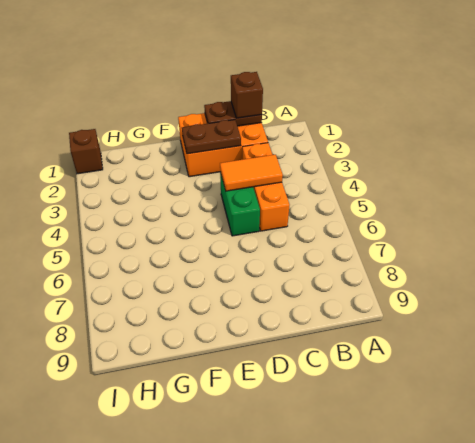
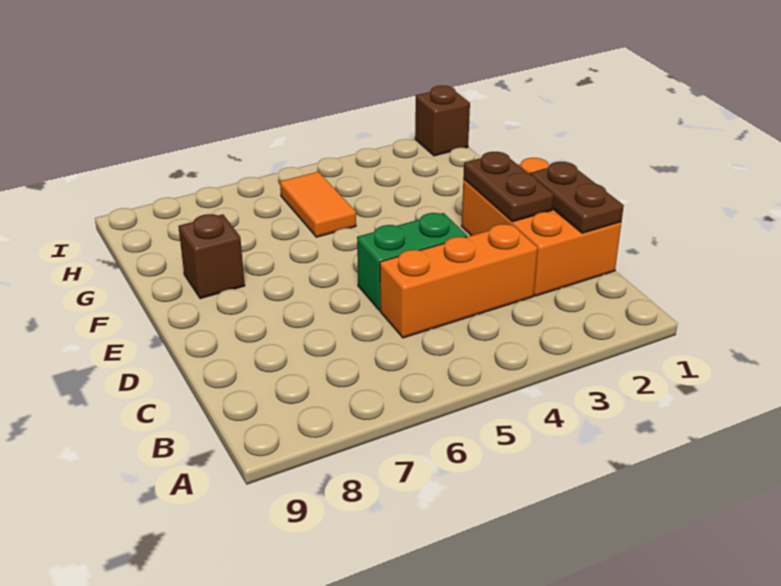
brown 1x1 brick [231,72,263,118] -> brown 1x1 brick moved to [178,214,245,299]
orange 1x2 tile [220,155,283,191] -> orange 1x2 tile moved to [280,172,356,237]

